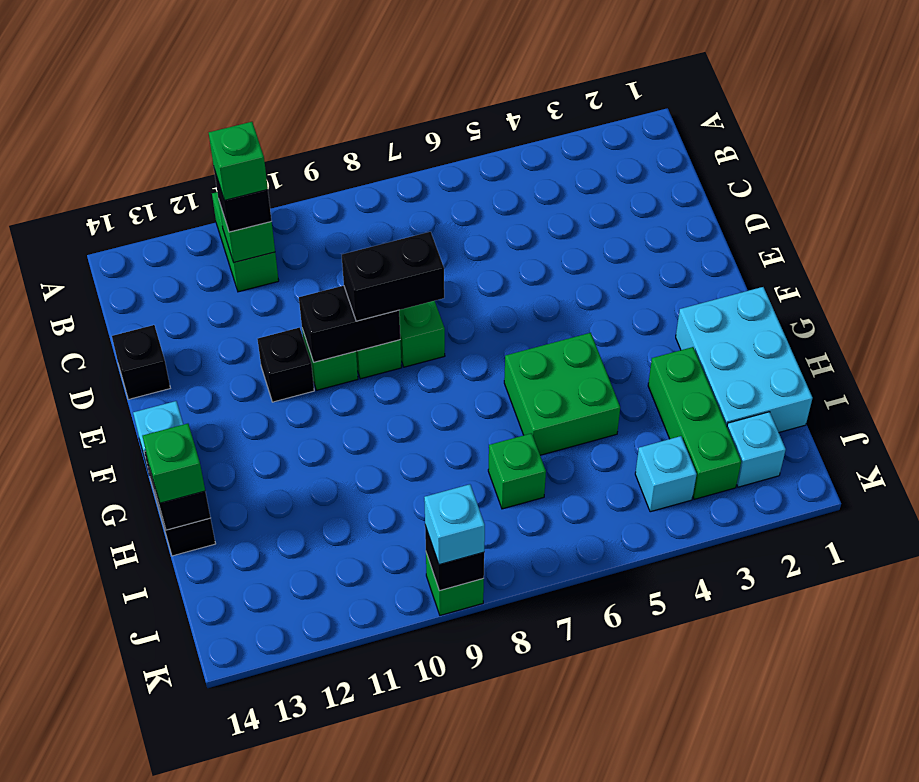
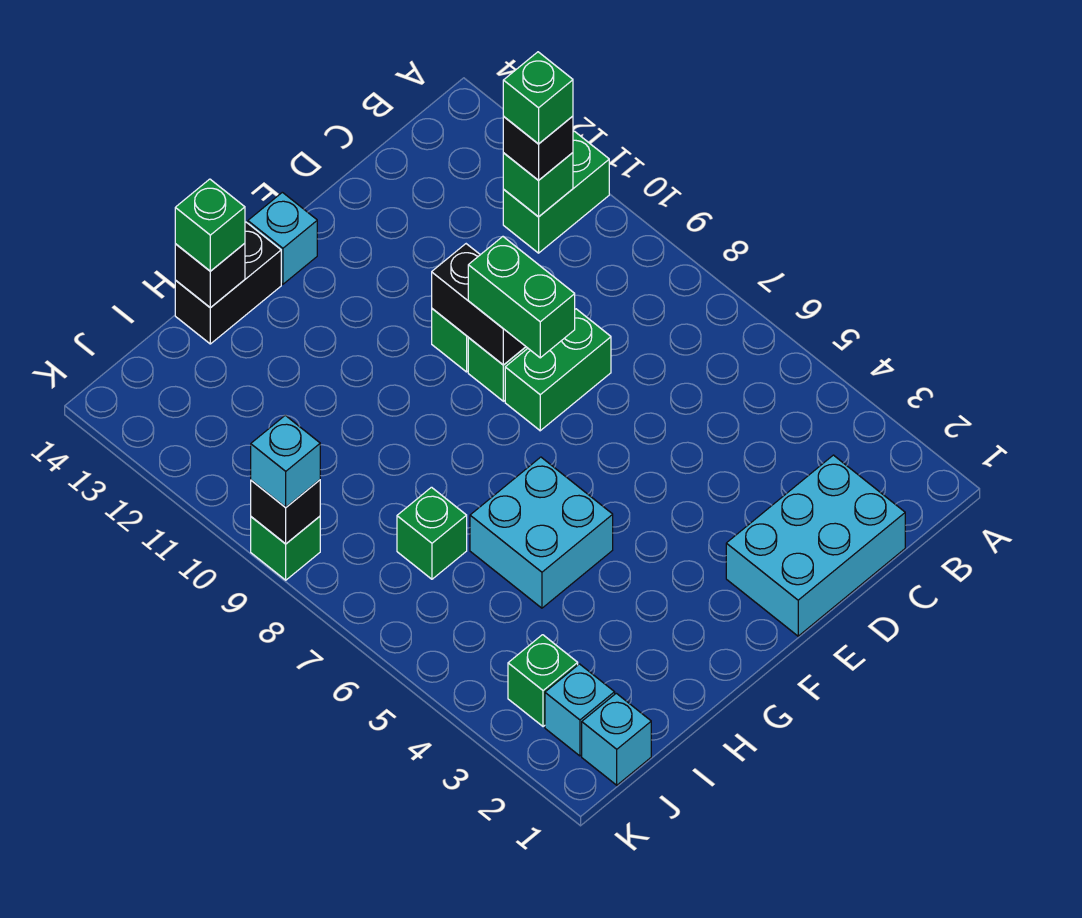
black 1x1 brick [112,325,170,399] -> none
black 1x2 brick [342,232,444,321] -> green 1x2 brick [468,237,575,358]
black 1x1 brick [258,328,314,402] -> none
cyan 2x3 brick [676,287,813,432] -> cyan 2x3 brick moved to [726,455,905,636]
green 2x2 brick [504,333,620,455] -> cyan 2x2 brick [470,457,613,608]
green 1x3 brick [648,347,741,499] -> green 1x1 brick [508,635,578,727]
cyan 1x1 brick [635,436,697,512] -> cyan 1x1 brick moved to [582,693,651,785]

